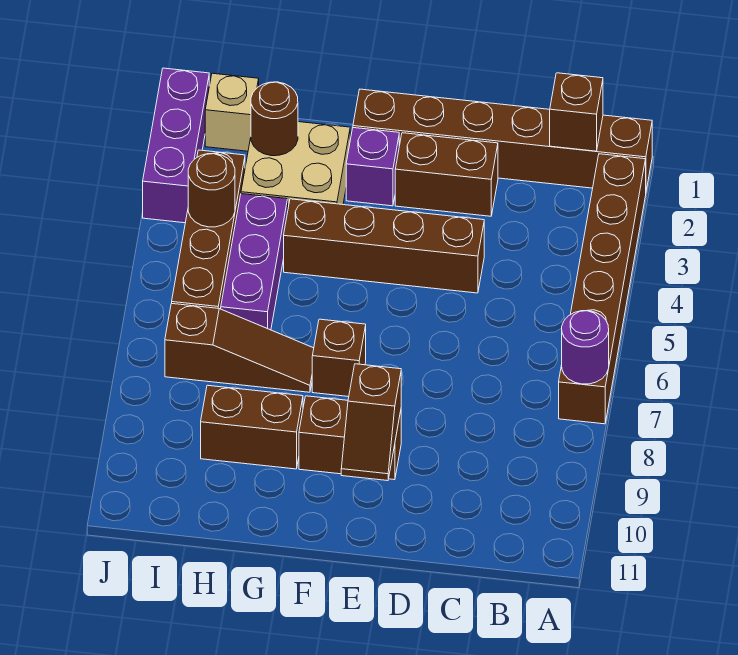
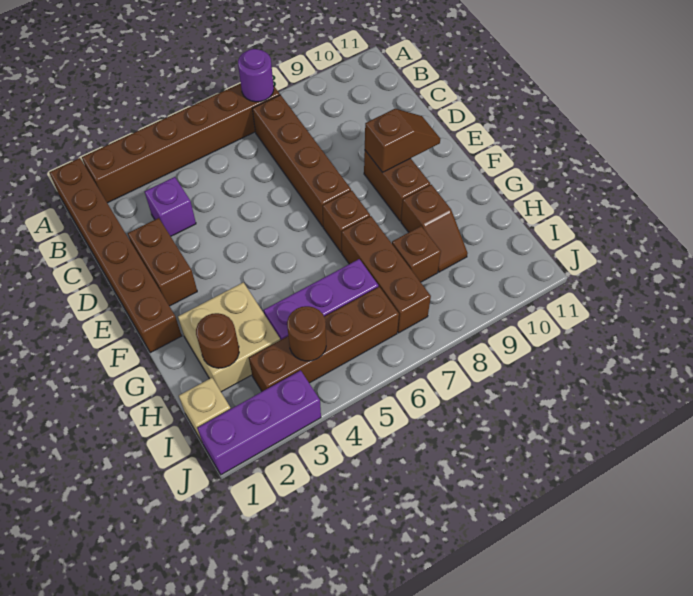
brown 1x1 brick [550,73,603,151] -> brown 1x1 brick moved to [392,226,441,282]
brown 1x4 brick [284,199,484,293] -> brown 1x4 brick moved to [252,95,351,227]
purple 1x1 brick [346,128,399,206] -> purple 1x1 brick moved to [145,177,196,236]
brown 1x3 slope [165,303,314,392] -> brown 1x3 brick [341,216,431,333]
brown 1x2 brick [201,385,303,469] -> brown 1x2 slope [401,185,468,272]

